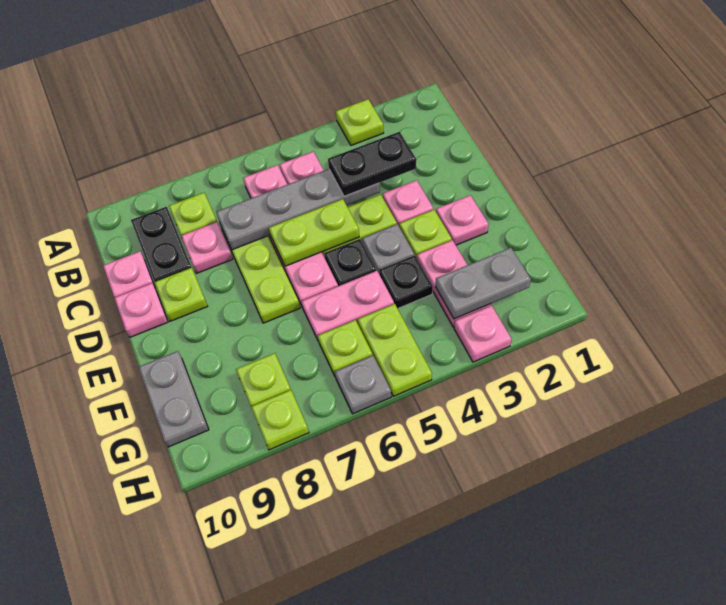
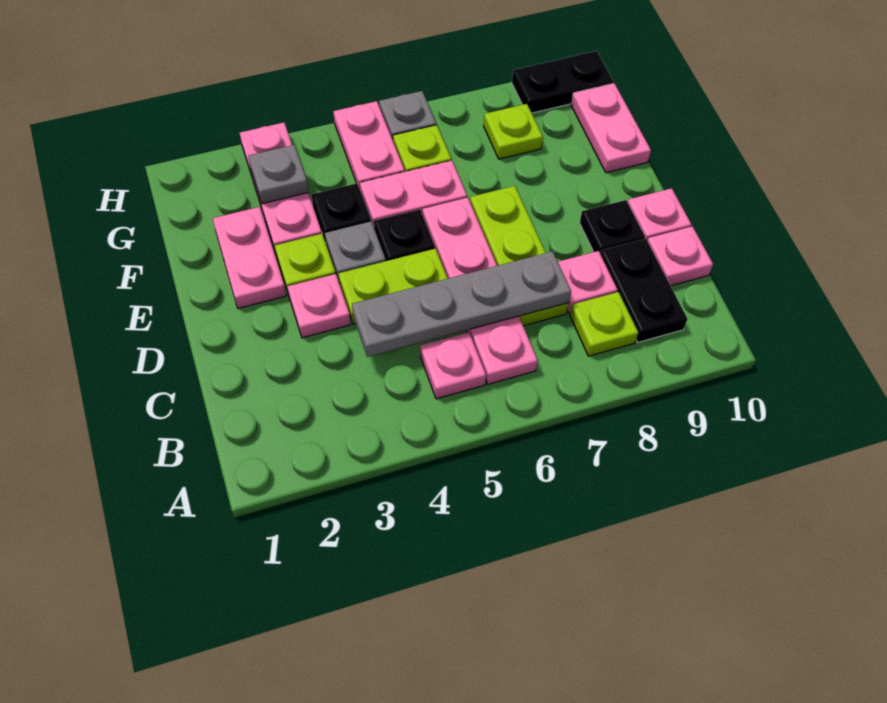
lime 1x1 plate [336,99,384,145] -> none
black 1x2 plate [328,132,416,196] -> black 1x2 plate moved to [512,51,614,113]
lime 1x2 plate [269,199,359,266] -> none
lime 1x1 plate [154,268,208,321] -> black 1x1 plate [580,200,645,253]
pink 1x1 plate [436,195,489,245] -> pink 1x2 plate [213,207,286,308]
grey 1x2 plate [139,351,209,447] -> pink 1x2 plate [571,83,651,173]
grey 1x2 plate [436,248,531,319] -> grey 1x1 plate [248,145,308,204]
lime 1x2 plate [358,304,432,396] -> pink 1x2 plate [333,101,405,188]
lime 1x1 plate [251,390,309,450] -> none

